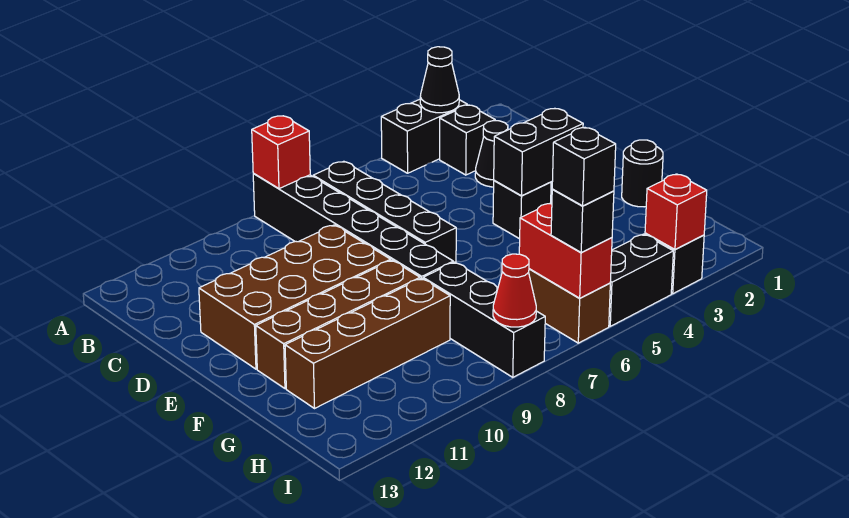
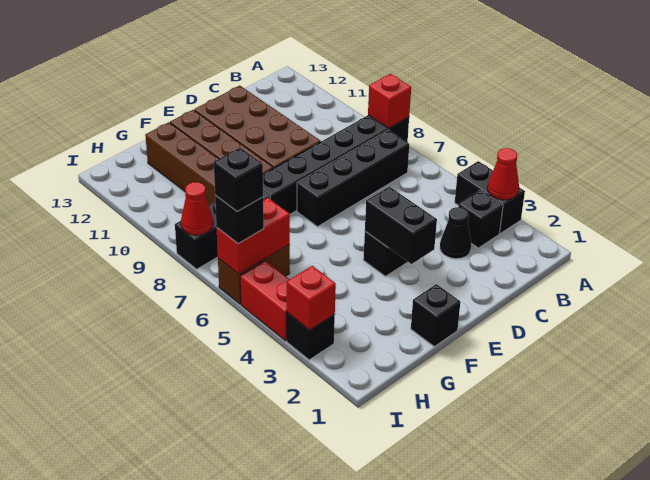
black 1x1 cone [420,47,459,113] -> red 1x1 cone [488,148,519,200]
black 1x1 round brick [622,140,663,207] -> black 1x1 brick [411,284,461,347]
black 1x2 brick [609,234,673,326] -> red 1x2 brick [240,261,290,341]

